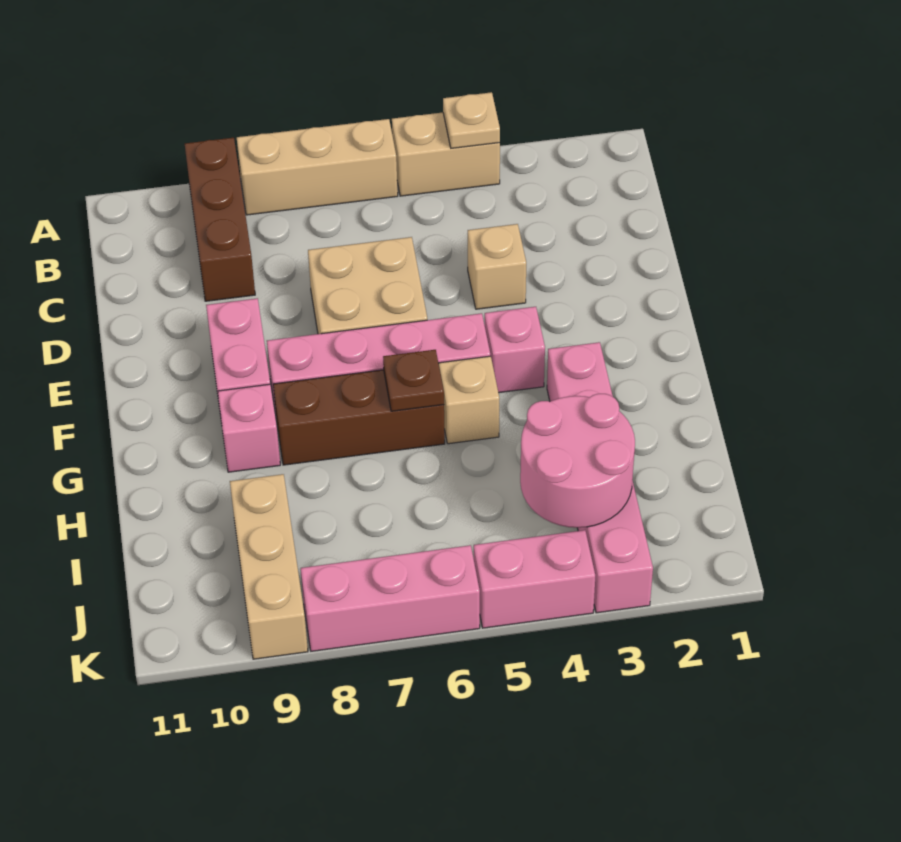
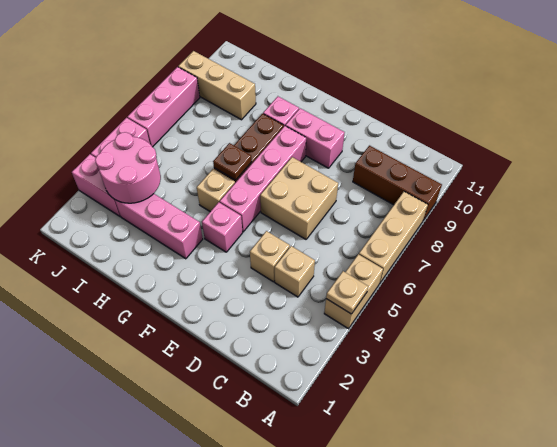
none -> tan 1x1 brick [275,246,315,297]

